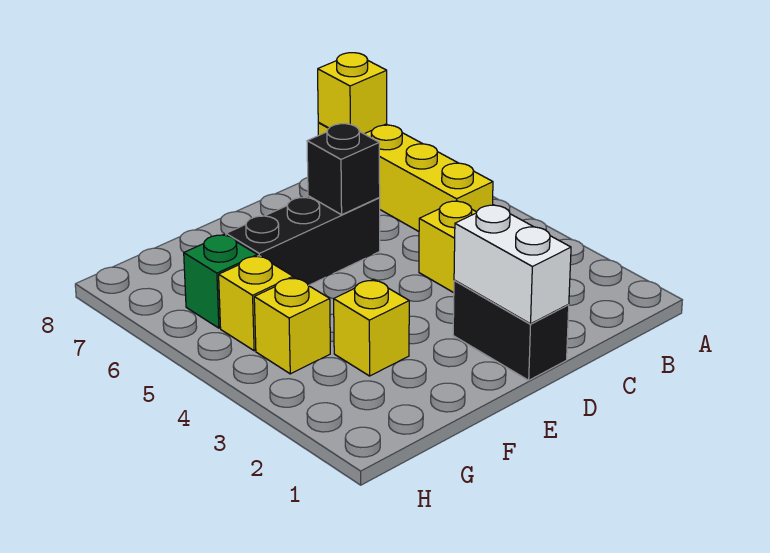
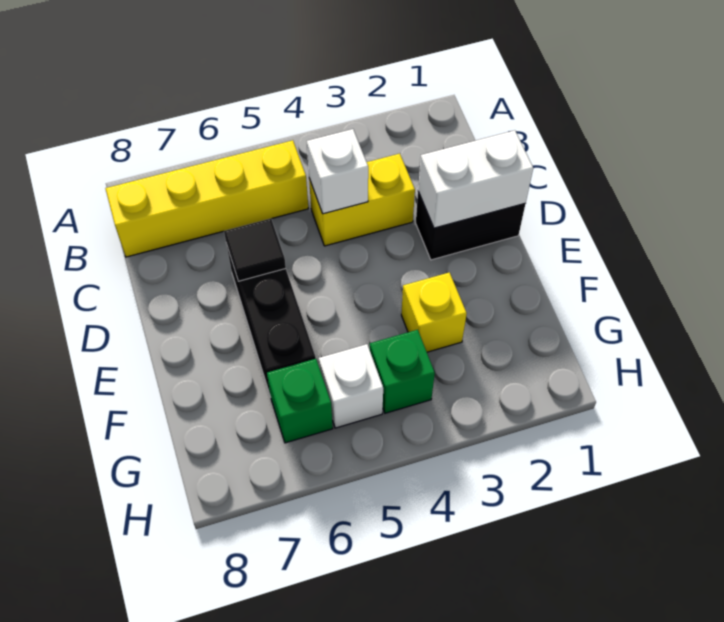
yellow 1x1 brick [318,53,387,134] -> none
none -> white 1x1 brick [307,129,368,214]
black 1x1 brick [307,124,380,215] -> black 1x1 tile [224,219,286,281]
yellow 1x1 brick [254,277,330,374] -> green 1x1 brick [370,330,435,413]
yellow 1x1 brick [219,256,293,351] -> white 1x1 brick [319,344,383,428]

